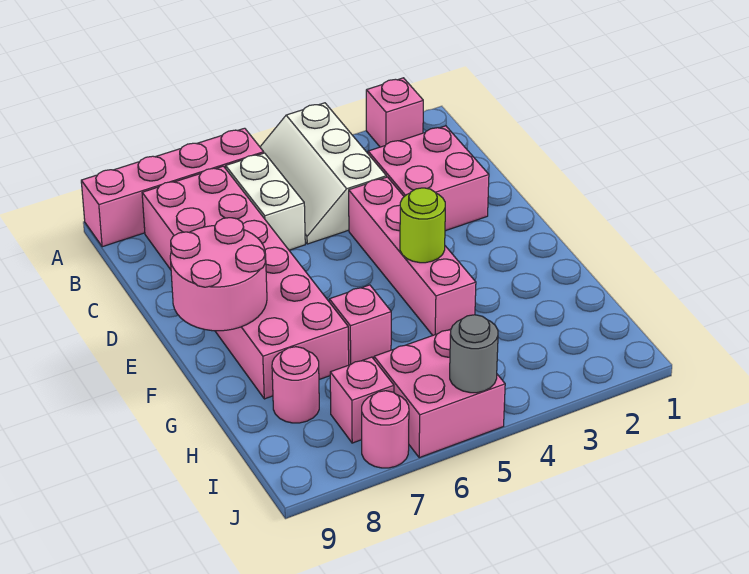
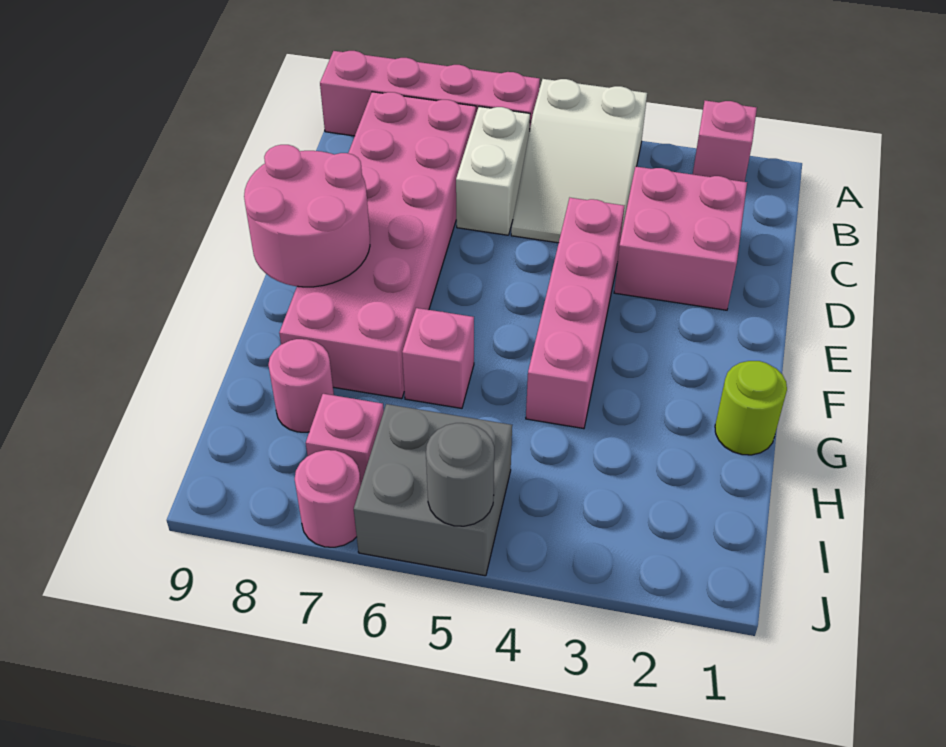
white 2x3 slope [260,103,386,244] -> white 2x3 slope turned to [511,79,647,243]
lime 1x1 round brick [400,188,445,263] -> lime 1x1 round brick moved to [715,361,787,455]
pink 2x2 brick [374,329,505,458] -> grey 2x2 brick [354,404,512,576]

